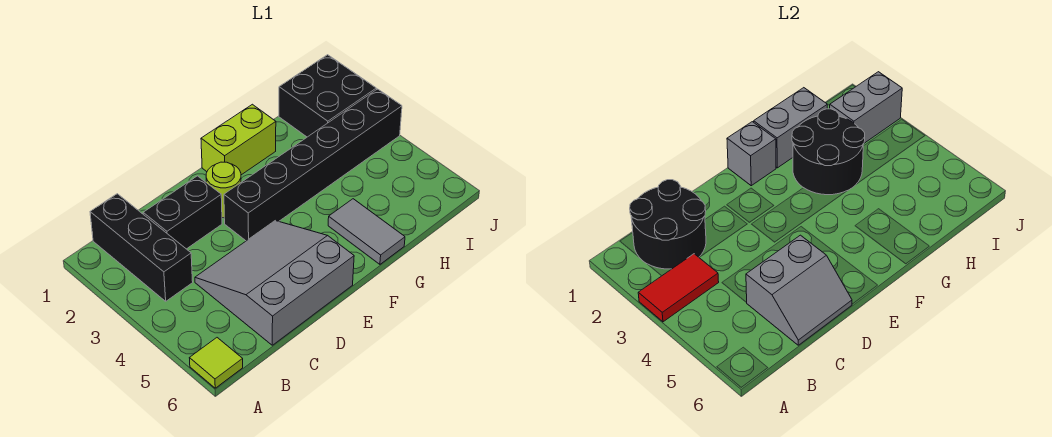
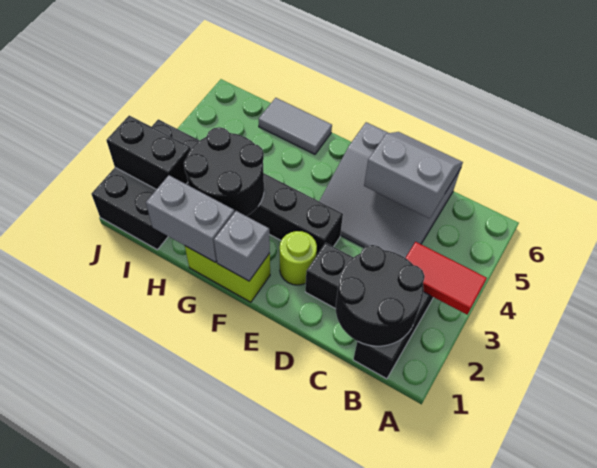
lime 1x1 tile [190,338,243,388] -> none
grey 1x2 tile [328,199,405,264] -> grey 1x2 tile turned to [259,98,332,154]
grey 1x2 brick [830,72,902,143] -> black 1x2 brick [106,116,191,189]

